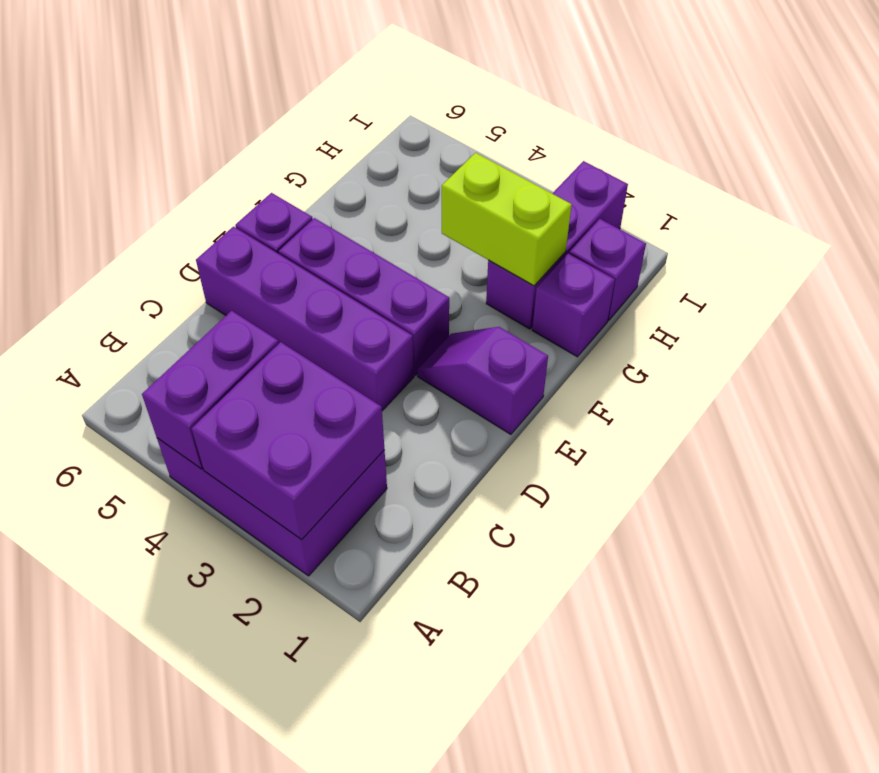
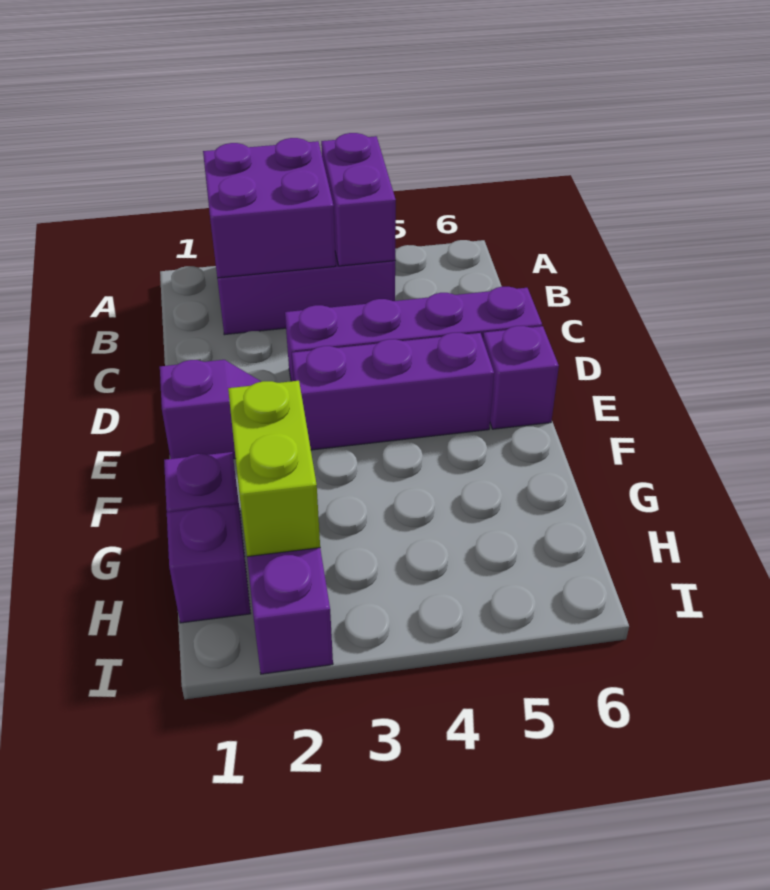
lime 1x2 brick [442,153,572,286] -> lime 1x2 brick turned to [228,381,320,557]

